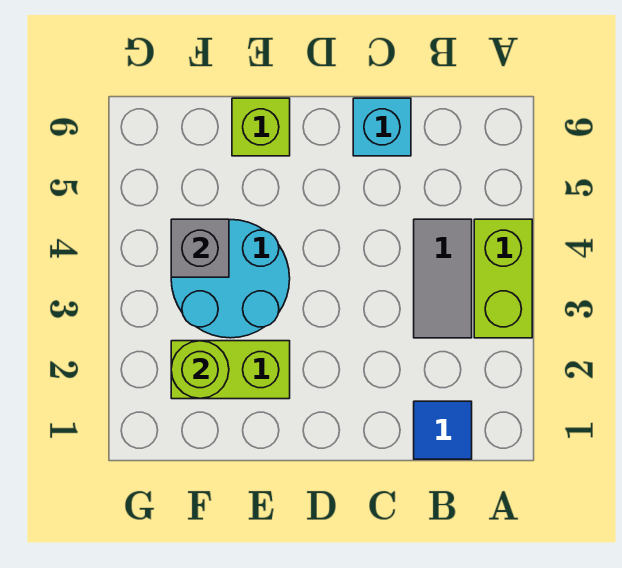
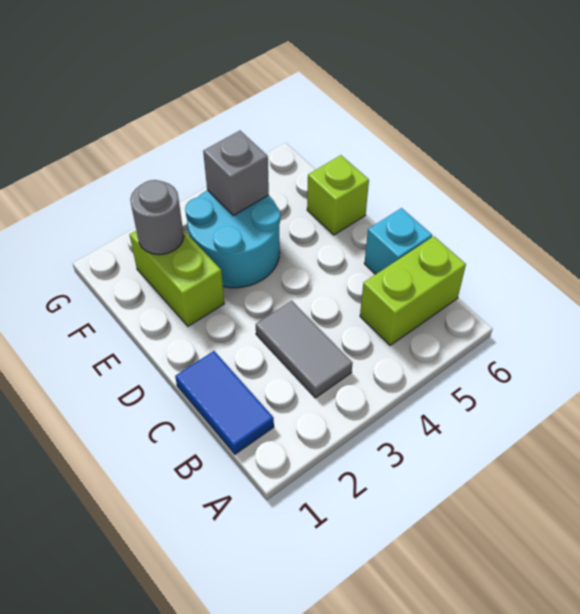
lime 1x2 brick [474,219,532,338] -> lime 1x2 brick moved to [360,236,466,345]
blue 1x1 tile [414,401,472,459] -> blue 1x2 tile [175,351,274,454]
grey 1x2 tile [414,219,472,338] -> grey 1x2 tile turned to [256,301,353,398]
lime 1x1 round brick [171,341,229,399] -> grey 1x1 round brick [130,180,184,255]

